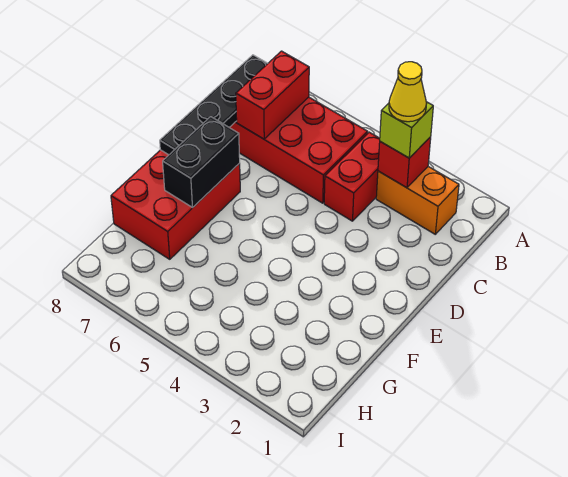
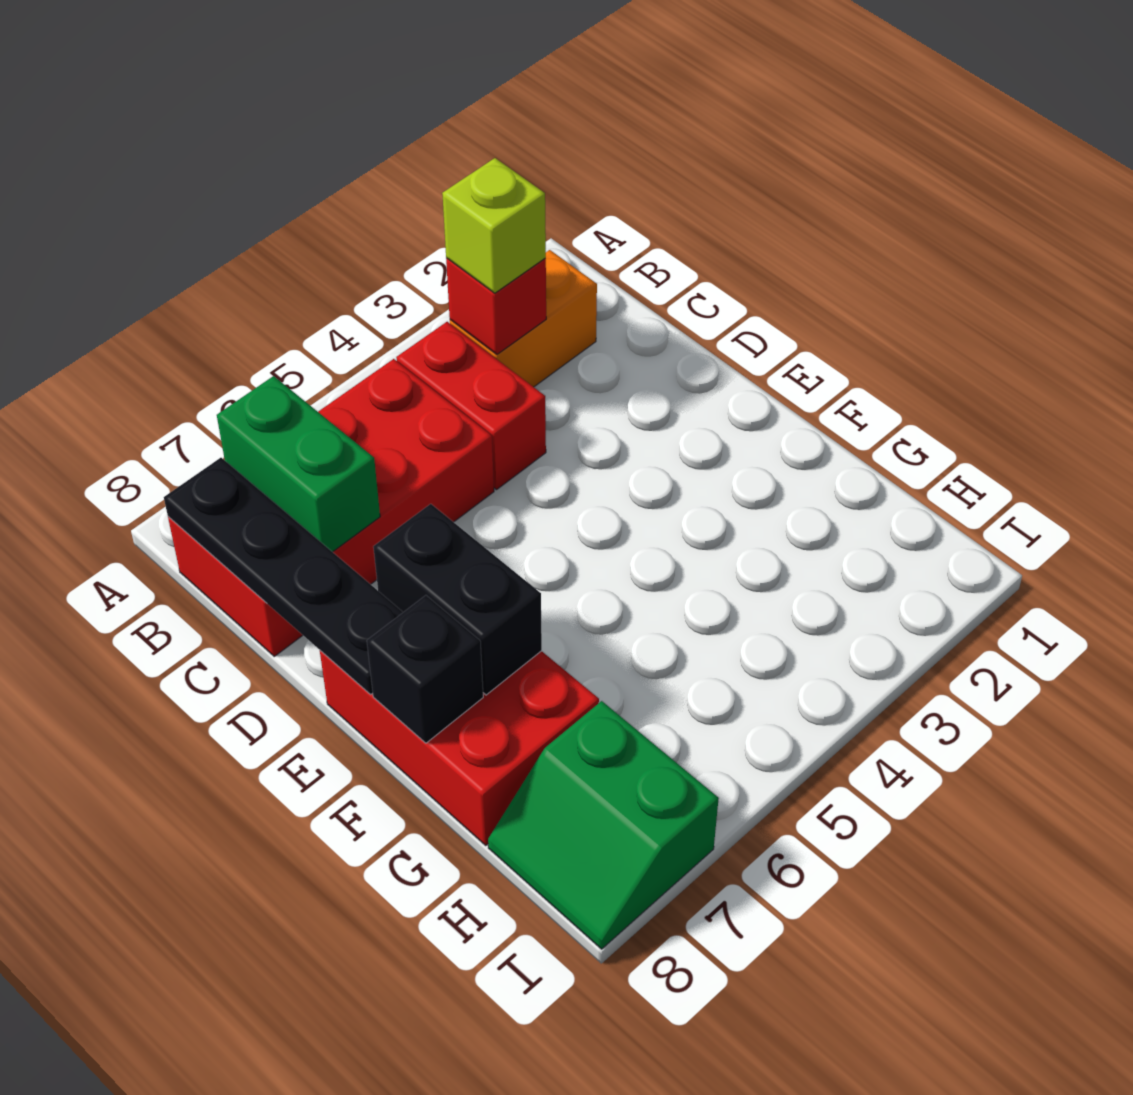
yellow 1x1 cone [389,62,427,122] -> none
red 1x2 brick [236,51,309,139] -> green 1x2 brick [217,376,380,552]
none -> black 1x1 brick [367,595,483,743]
none -> green 2x2 slope [488,701,719,949]

